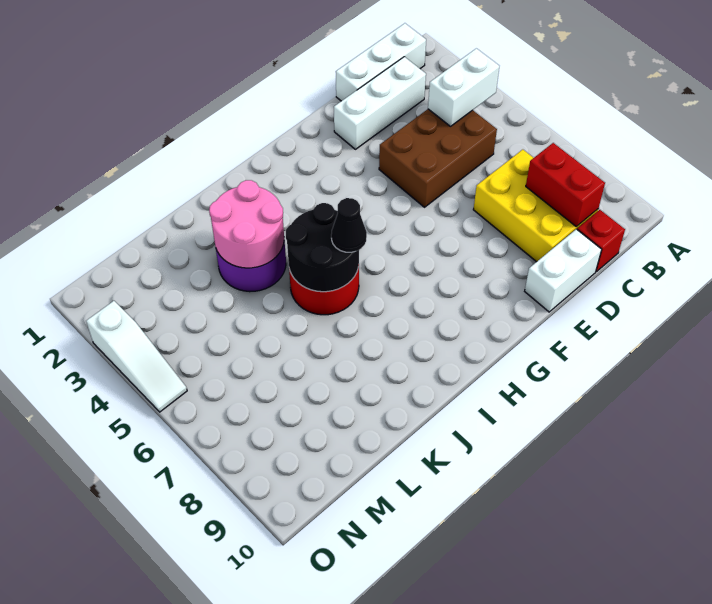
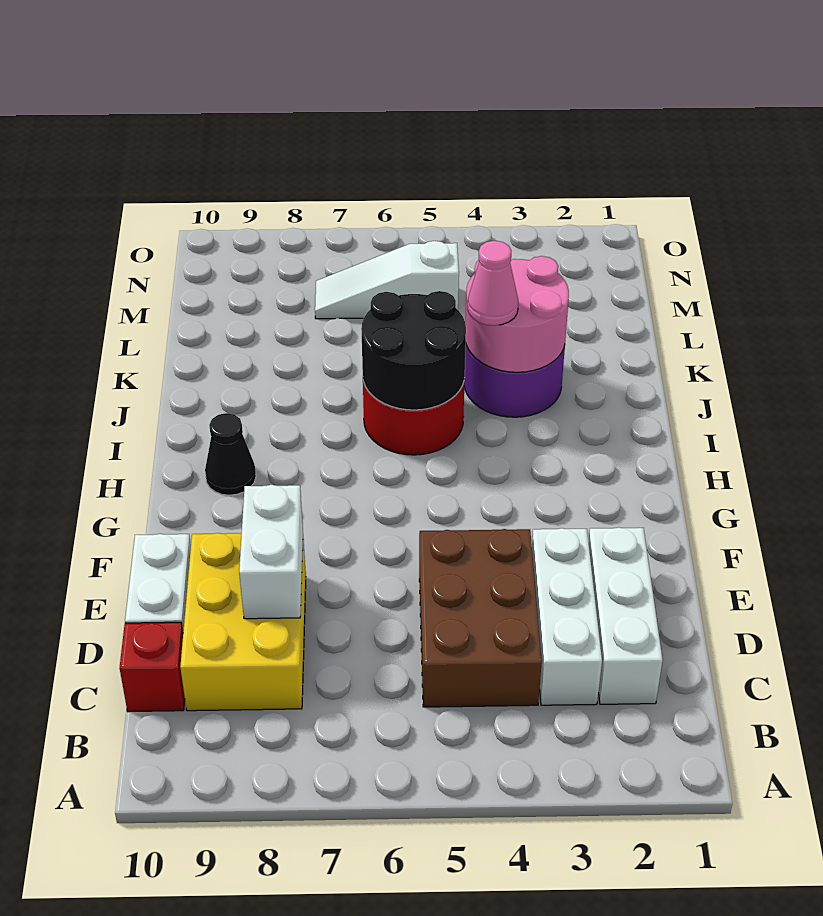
white 1x3 brick [336,23,426,101] -> white 1x3 brick moved to [532,528,602,705]
white 1x2 brick [428,48,499,126] -> white 1x2 brick moved to [239,485,303,619]
yellow 2x3 brick [473,150,598,262] -> yellow 2x3 brick turned to [180,533,306,711]
red 1x2 brick [526,143,605,227] -> none
black 1x1 cone [331,198,367,252] -> black 1x1 cone moved to [205,413,256,495]
none -> pink 1x1 cone [468,241,518,326]
white 1x3 slope [86,301,187,412] -> white 1x3 slope moved to [315,241,459,319]

